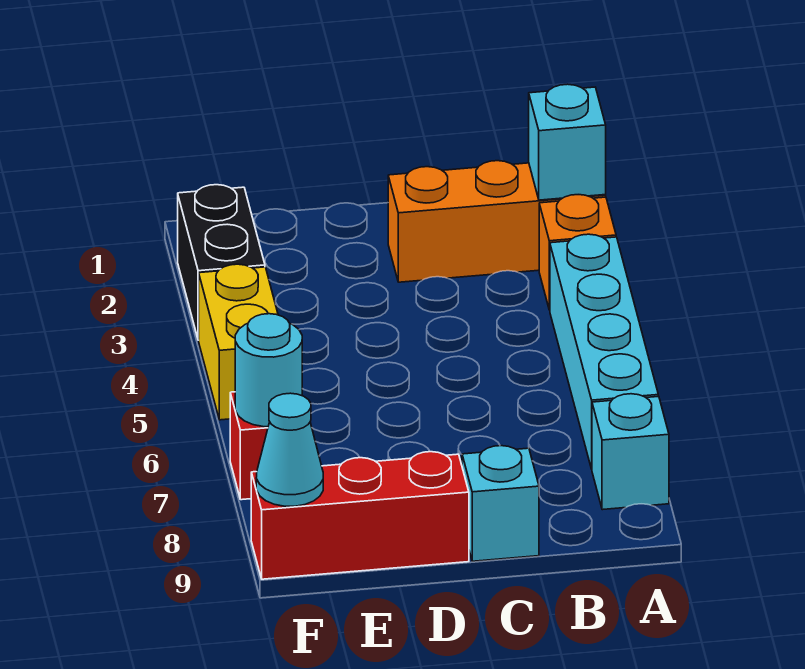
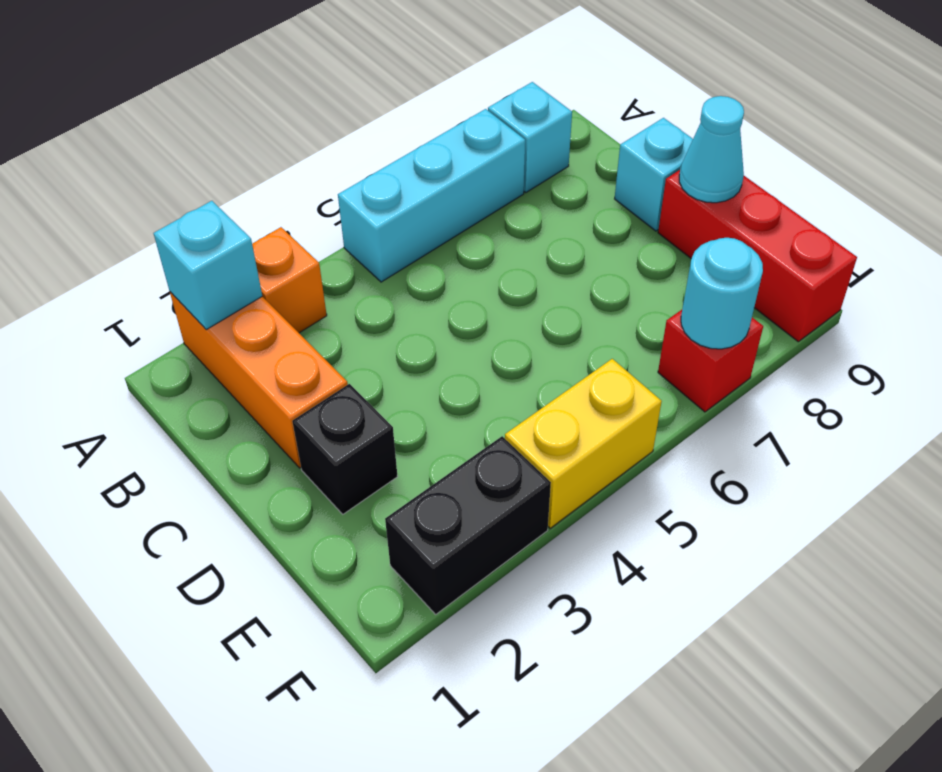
cyan 1x4 brick [550,234,658,469] -> cyan 1x3 brick [338,109,525,282]
none -> black 1x1 brick [292,384,398,514]
cyan 1x1 cone [256,393,323,506] -> cyan 1x1 cone moved to [679,96,744,203]

